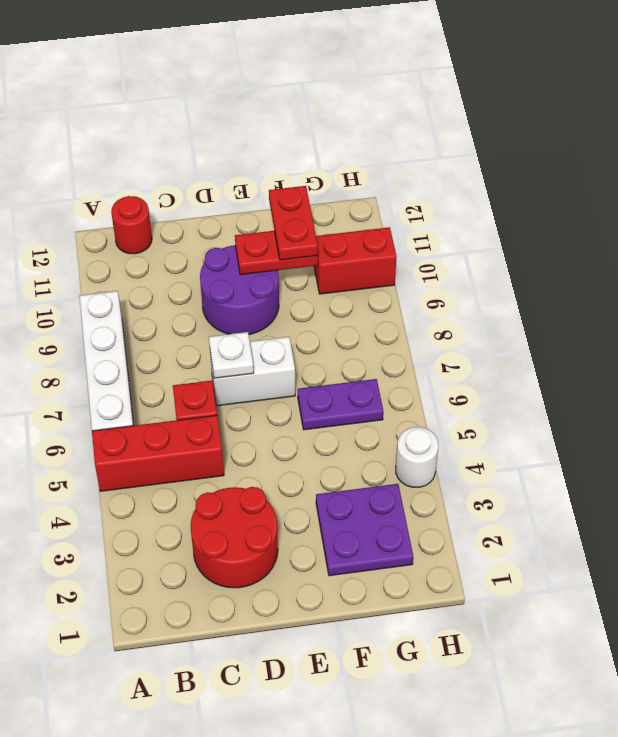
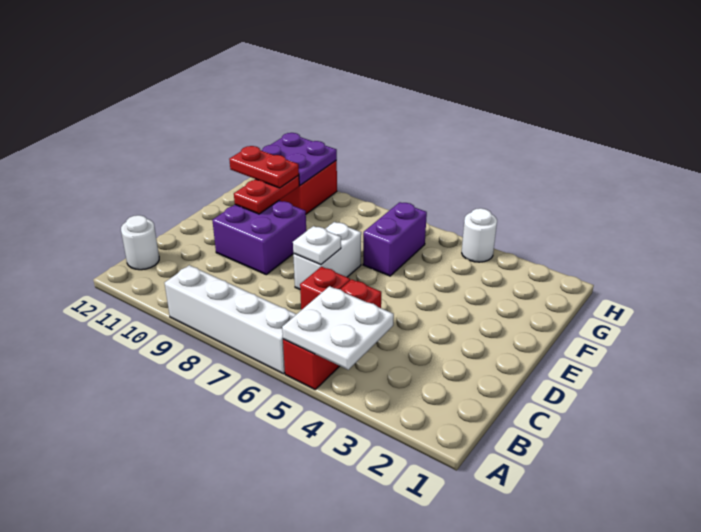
none -> white 2x2 plate [282,286,394,370]
red 1x1 round brick [111,196,152,254] -> white 1x1 round brick [121,215,159,270]
red 2x2 round brick [191,487,278,588] -> none
purple 2x2 round brick [200,245,279,334] -> purple 2x2 brick [212,201,306,275]
purple 2x2 plate [316,484,413,576] -> purple 2x2 plate moved to [262,133,337,185]
purple 1x2 plate [298,379,383,430] -> purple 1x2 brick [363,202,427,276]

